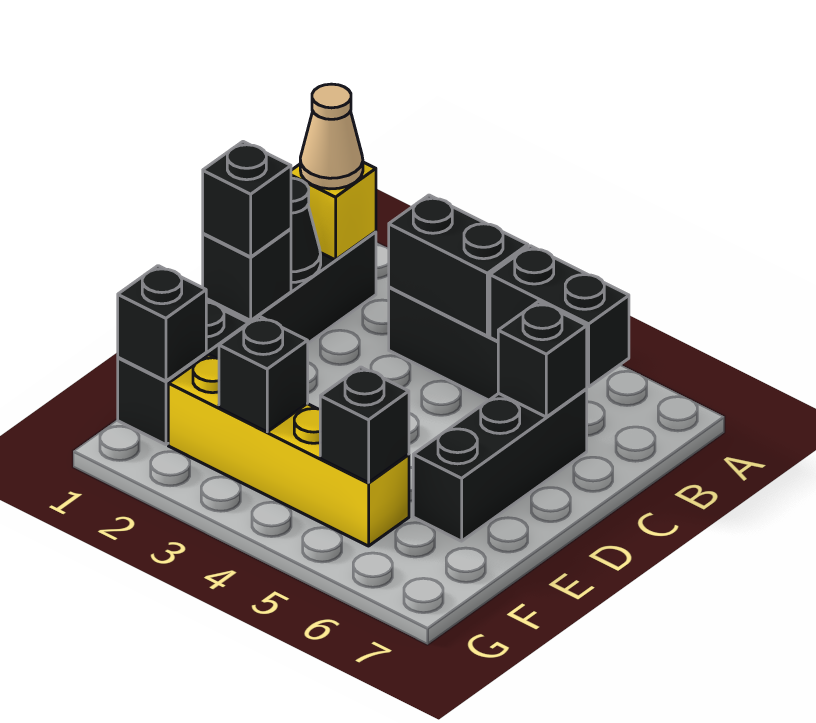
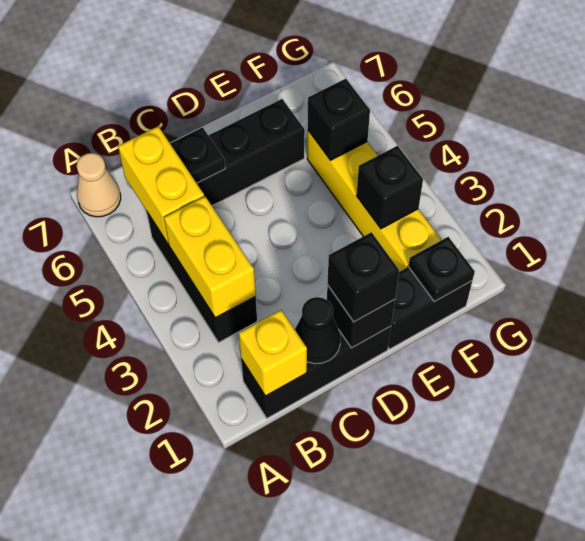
tan 1x1 cone [300,84,363,189] -> tan 1x1 cone moved to [77,153,121,217]
black 1x2 brick [389,195,528,336] -> yellow 1x2 brick [164,196,256,318]
black 1x2 brick [490,246,629,387] -> yellow 1x2 brick [118,126,204,244]
black 1x1 brick [498,302,587,417] -> black 1x1 plate [170,127,225,183]
black 1x1 brick [118,266,206,381] -> black 1x1 plate [408,237,475,302]

